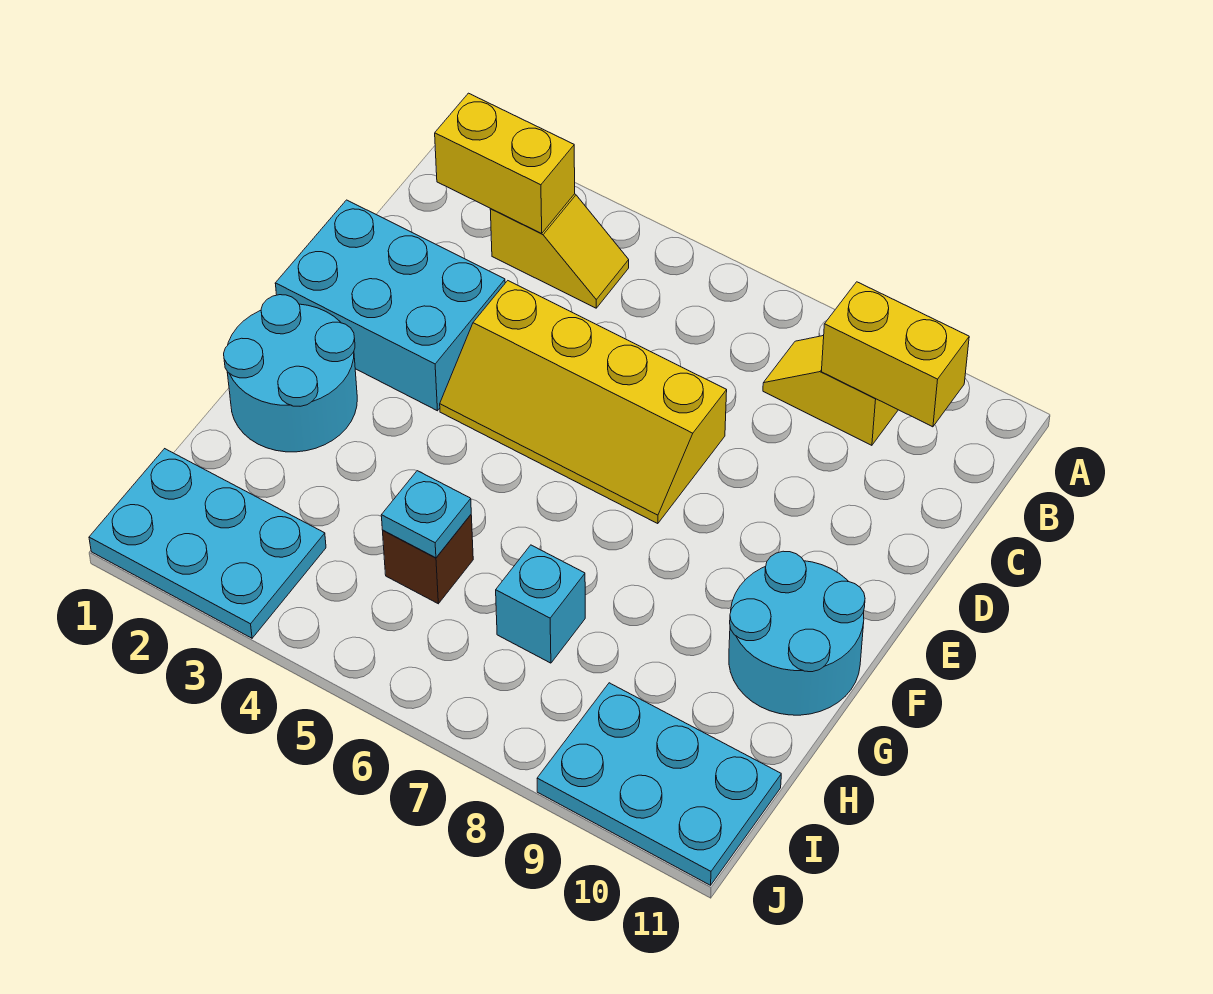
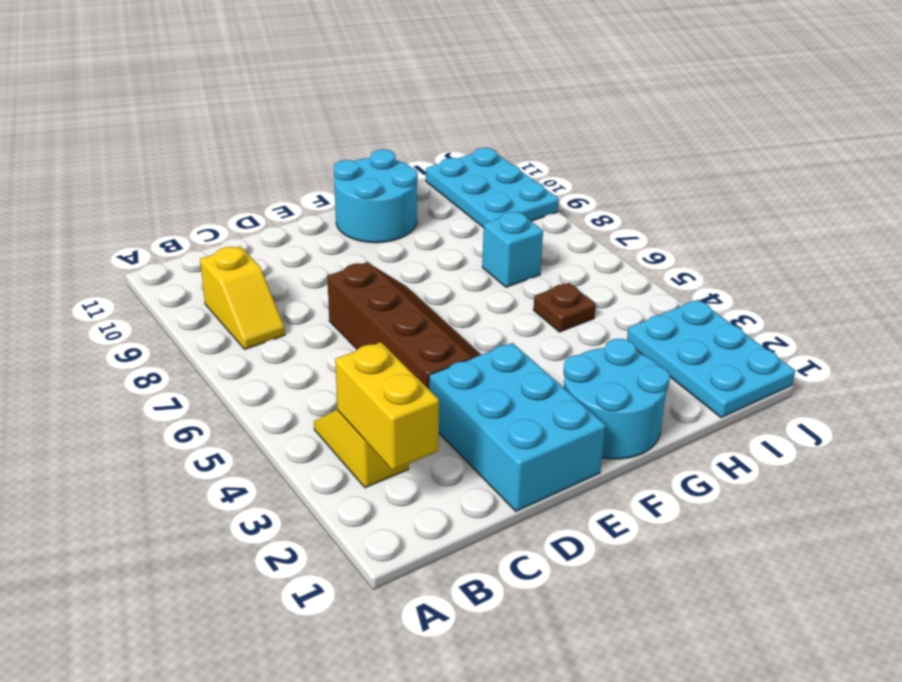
yellow 1x2 brick [821,282,969,427] -> none
yellow 2x4 slope [440,281,727,524] -> brown 2x4 slope [327,262,481,389]
brown 1x1 brick [383,515,473,604] -> brown 1x1 plate [534,283,596,332]
cyan 1x1 plate [381,471,471,558] -> none

